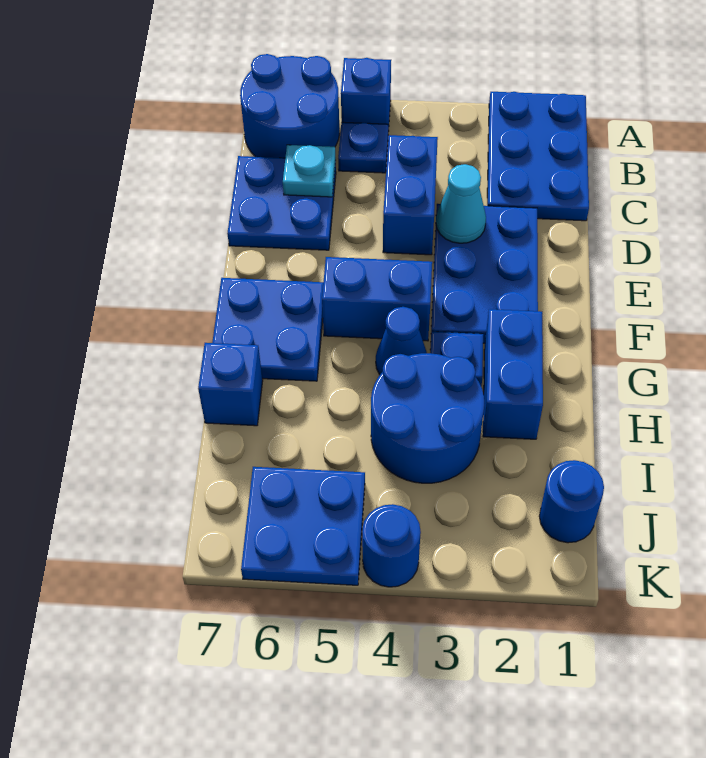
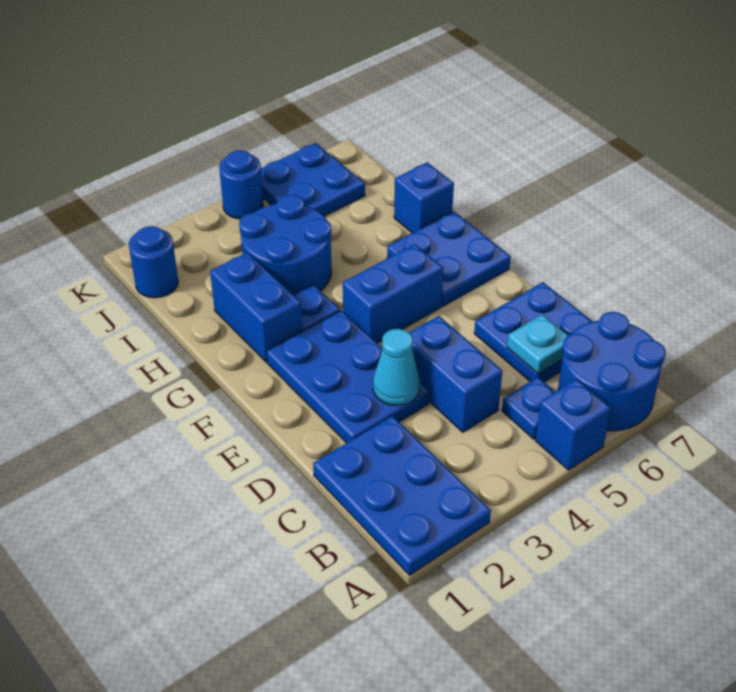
blue 1x1 cone [376,307,427,375] -> none

